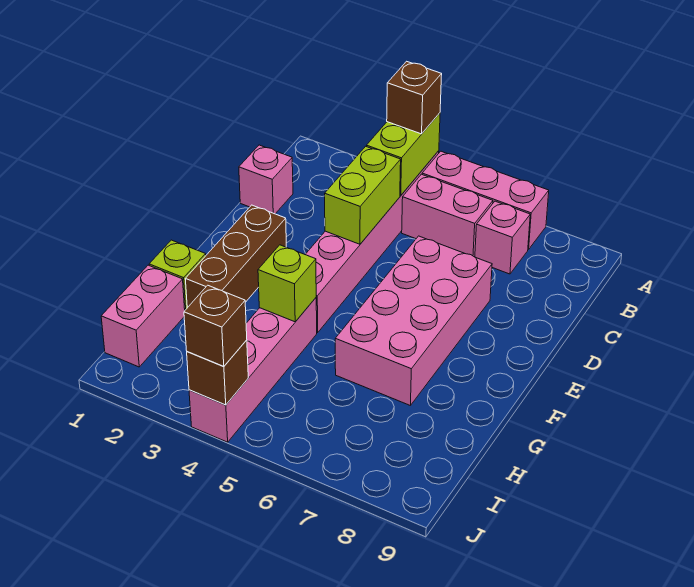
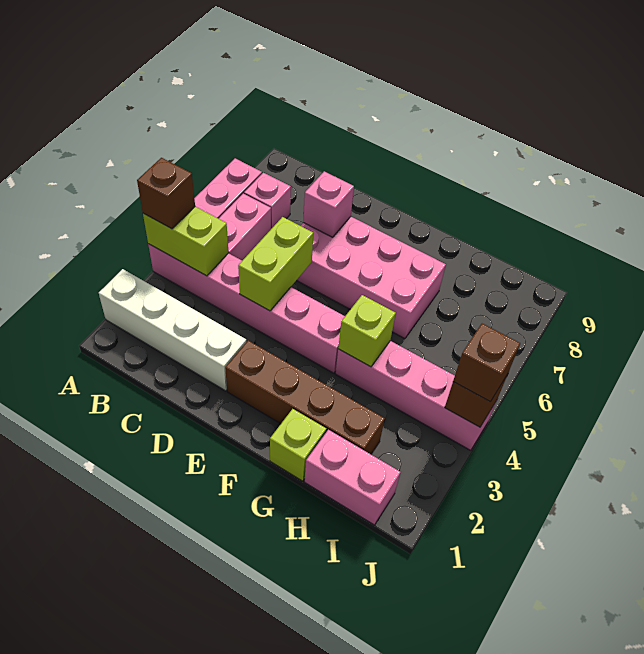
none -> white 1x4 brick [99,269,246,391]
pink 1x1 brick [239,145,293,214] -> pink 1x1 brick moved to [303,171,354,237]
lime 1x2 brick [325,146,401,244] -> lime 1x2 brick turned to [238,217,313,311]
brown 1x3 brick [186,205,286,308] -> brown 1x4 brick [225,341,385,454]

